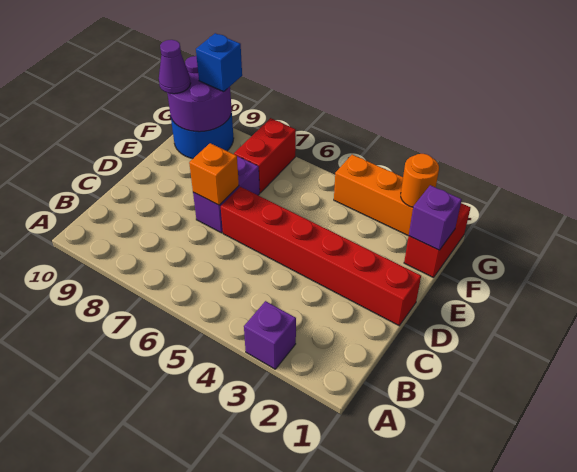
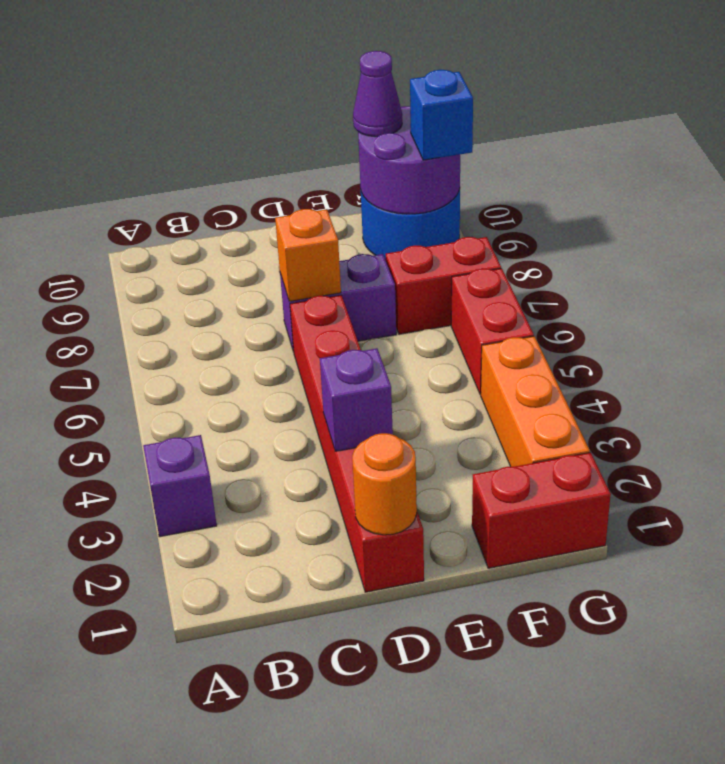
purple 1x1 brick [409,185,462,250] -> purple 1x1 brick moved to [320,348,393,451]
orange 1x1 round brick [401,154,439,207] -> orange 1x1 round brick moved to [352,433,417,535]
none -> red 1x2 brick [451,268,534,394]

